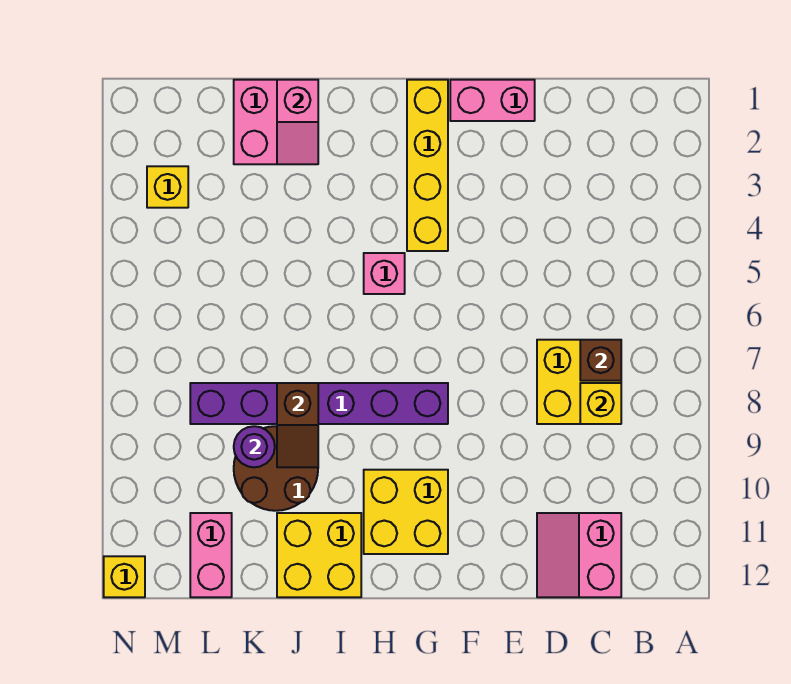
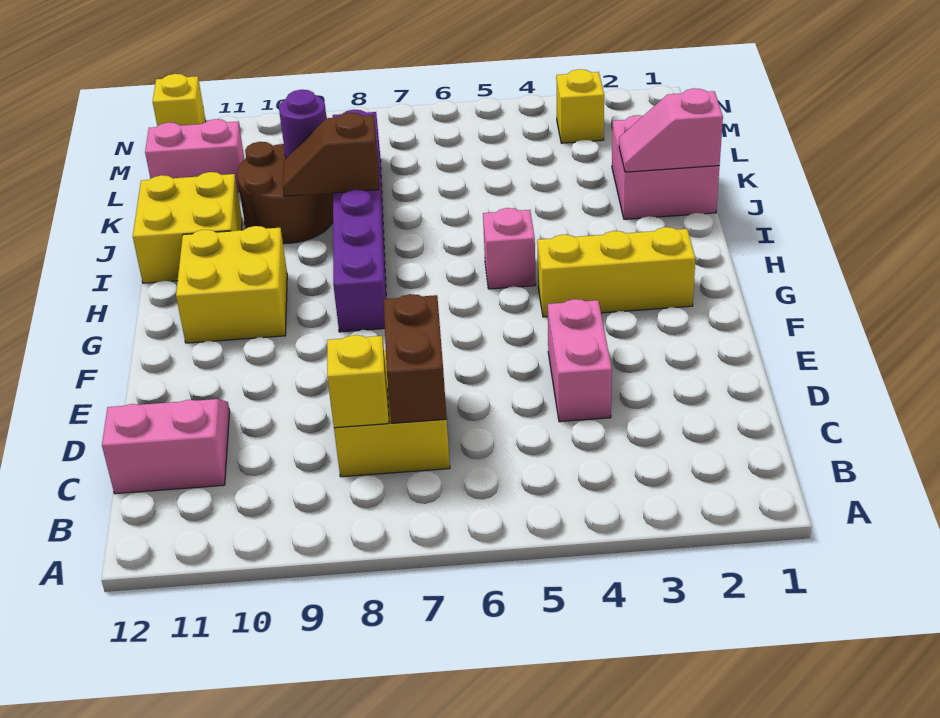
brown 1x1 brick [580,340,621,381] -> brown 1x2 brick [384,294,447,423]
pink 1x2 brick [450,80,535,121] -> pink 1x2 brick moved to [548,299,612,422]
yellow 1x4 brick [407,80,448,251] -> yellow 1x3 brick [537,227,696,317]

